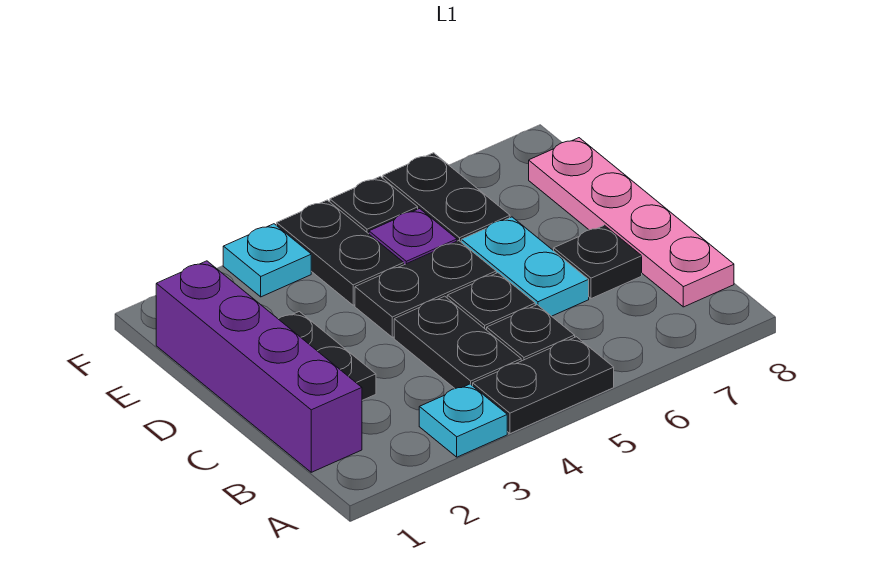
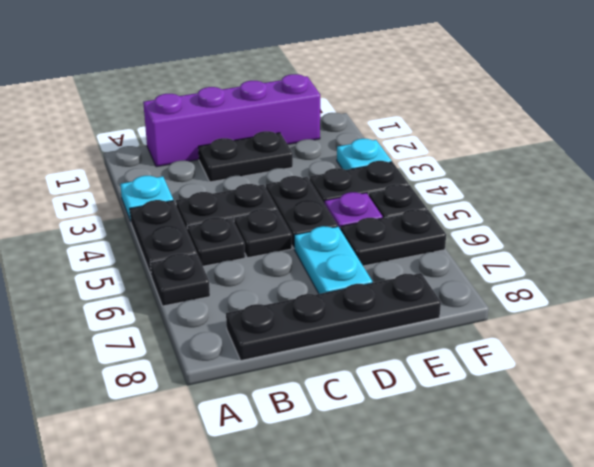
pink 1x4 plate [529,138,734,307] -> black 1x4 plate [226,273,441,361]
cyan 1x2 plate [461,217,589,316] -> cyan 1x2 plate turned to [294,226,372,294]
black 1x1 plate [554,225,642,299] -> black 1x1 plate moved to [150,253,210,306]

